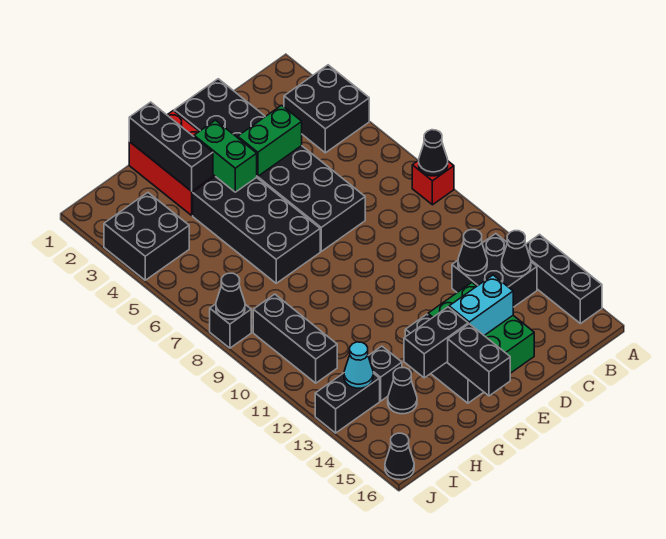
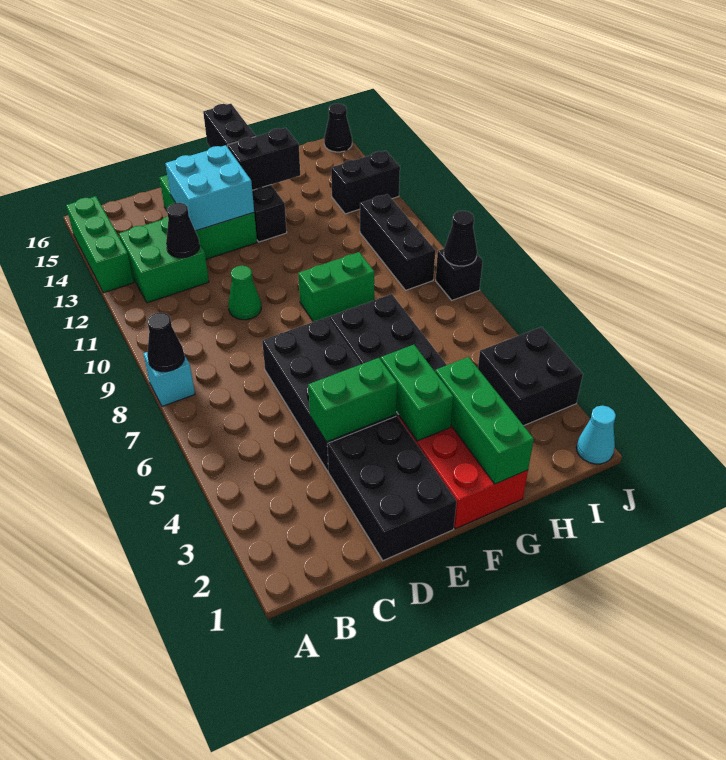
black 2x2 brick [284,65,369,153] -> none
red 1x1 brick [412,160,454,205] -> cyan 1x1 brick [143,352,195,406]
black 1x3 brick [526,235,602,324] -> green 1x3 brick [66,196,134,293]
black 2x2 brick [452,234,537,307] -> green 2x2 brick [119,216,209,303]
black 1x1 cone [502,231,531,277] -> none
none -> green 1x1 cone [228,265,261,320]
cyan 1x2 brick [449,275,513,335] -> cyan 2x2 brick [165,145,254,231]
none -> green 1x2 brick [298,252,375,322]
black 1x3 brick [129,102,213,191] -> green 1x3 brick [435,357,534,484]
black 1x1 brick [368,346,402,401] -> none
black 1x1 cone [388,368,417,414] -> none
cyan 1x1 cone [344,342,373,388] -> cyan 1x1 cone moved to [576,406,616,464]

